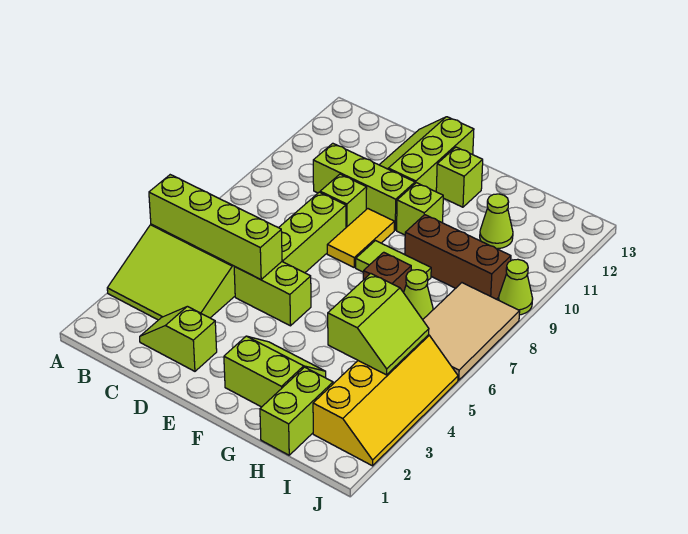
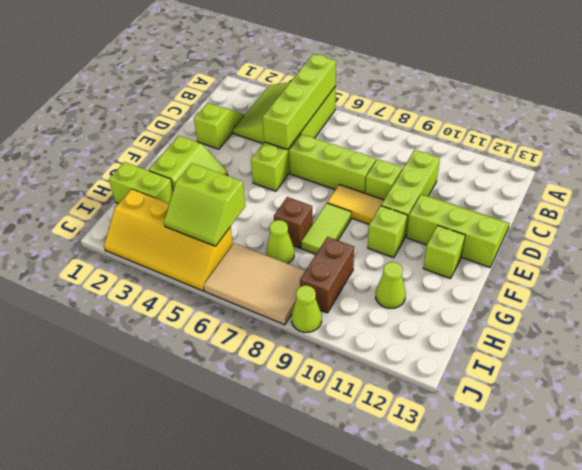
brown 1x3 brick [405,215,511,299] -> brown 1x2 brick [300,237,354,313]

